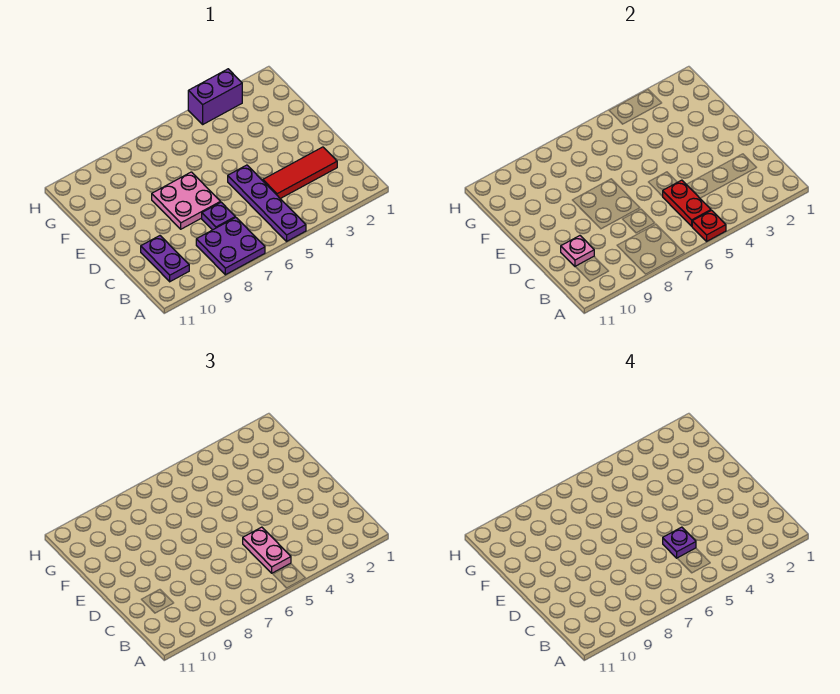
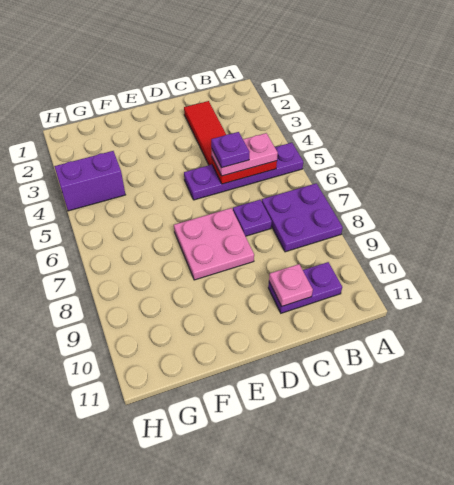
red 1x1 plate [692,210,726,241] -> none
purple 1x2 brick [188,69,242,124] -> purple 1x2 brick turned to [54,151,125,211]

